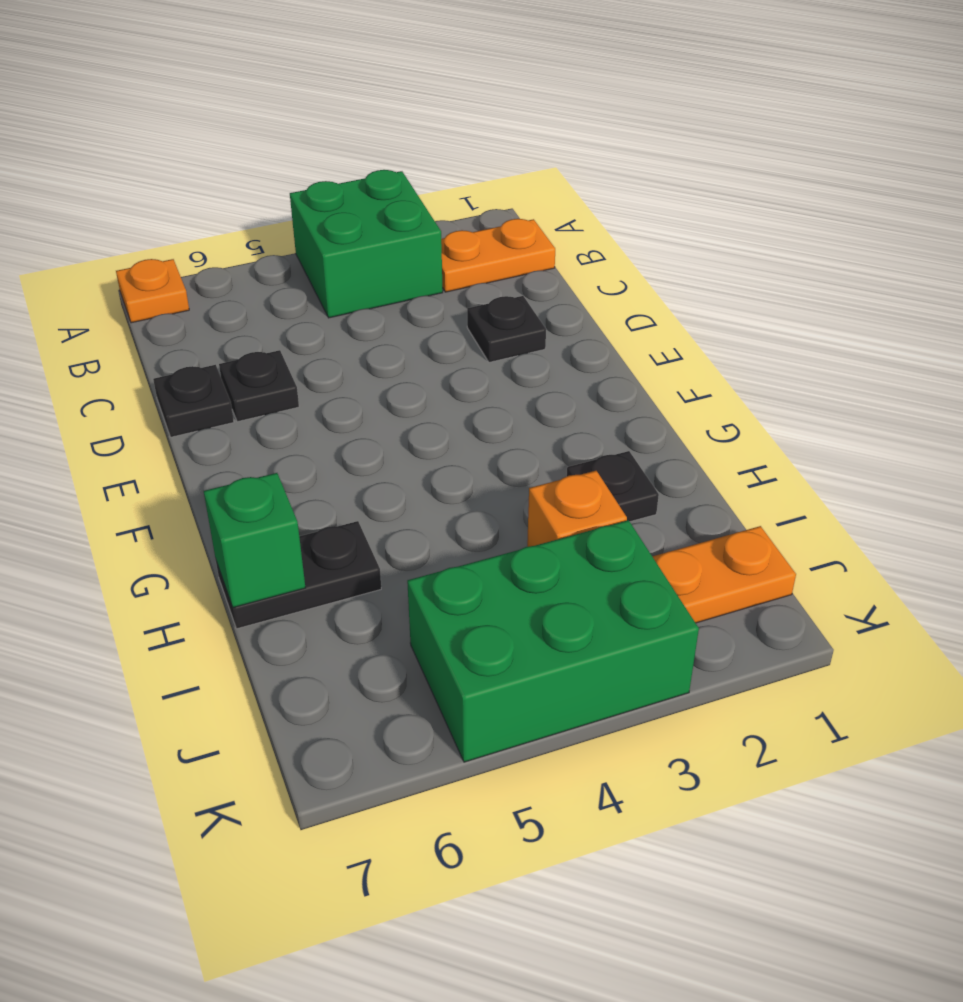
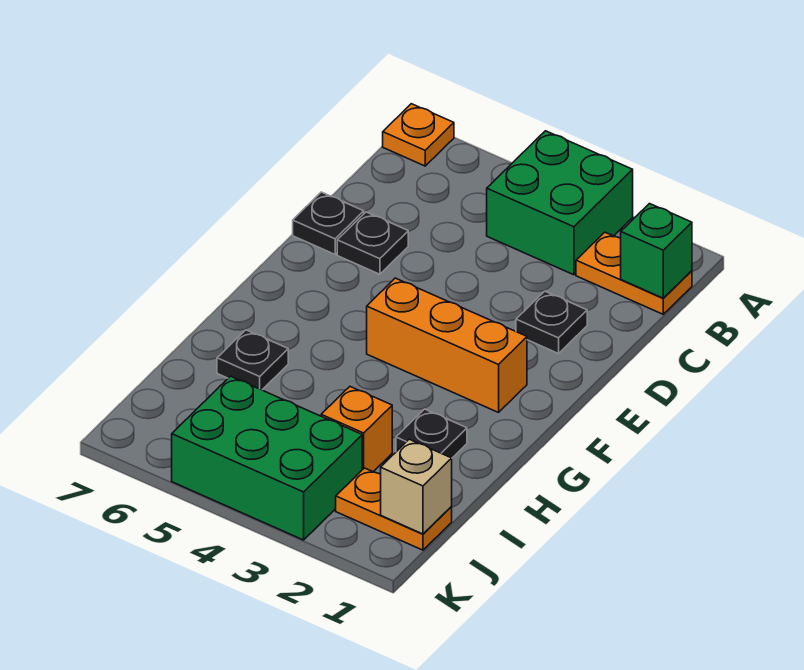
none -> orange 1x3 brick [367,278,527,413]
black 1x2 plate [216,521,381,629] -> black 1x1 plate [217,330,288,390]
green 1x1 brick [204,473,305,608] -> green 1x1 brick moved to [621,204,692,298]
none -> tan 1x1 brick [381,439,452,534]

